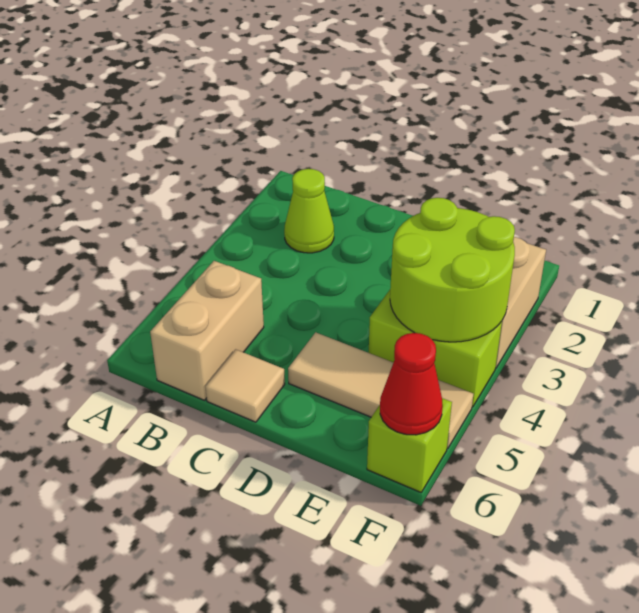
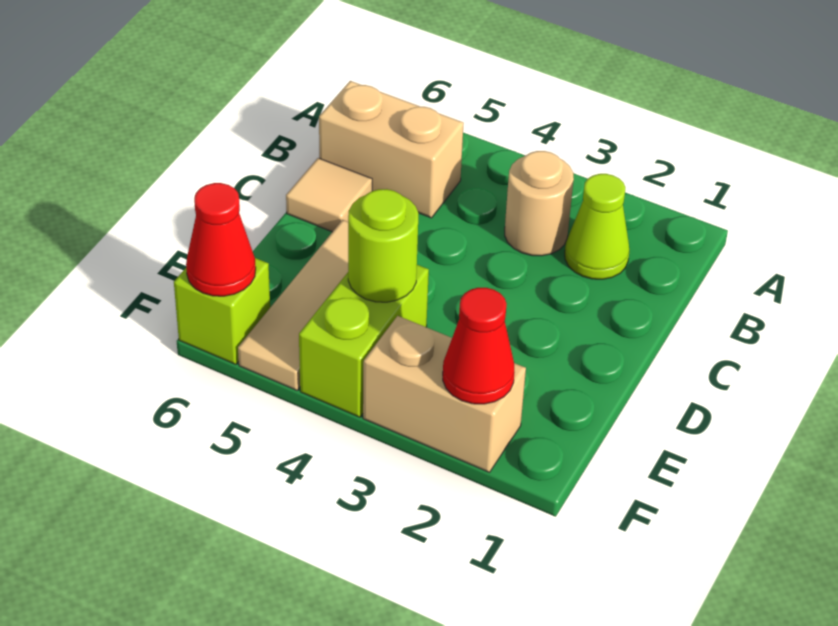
none -> tan 1x1 round brick [505,151,574,256]
lime 2x2 round brick [390,198,515,342] -> lime 1x1 round brick [348,189,419,302]
none -> red 1x1 cone [443,288,514,404]

